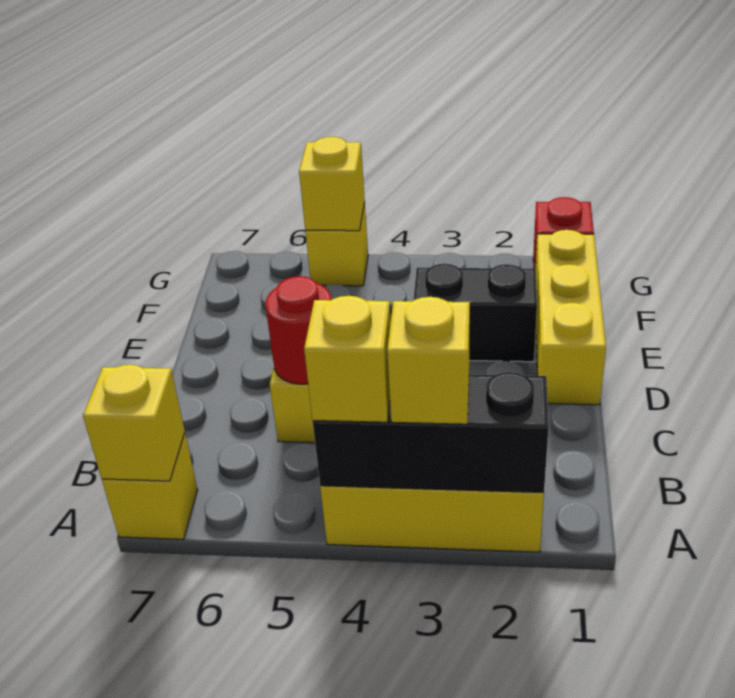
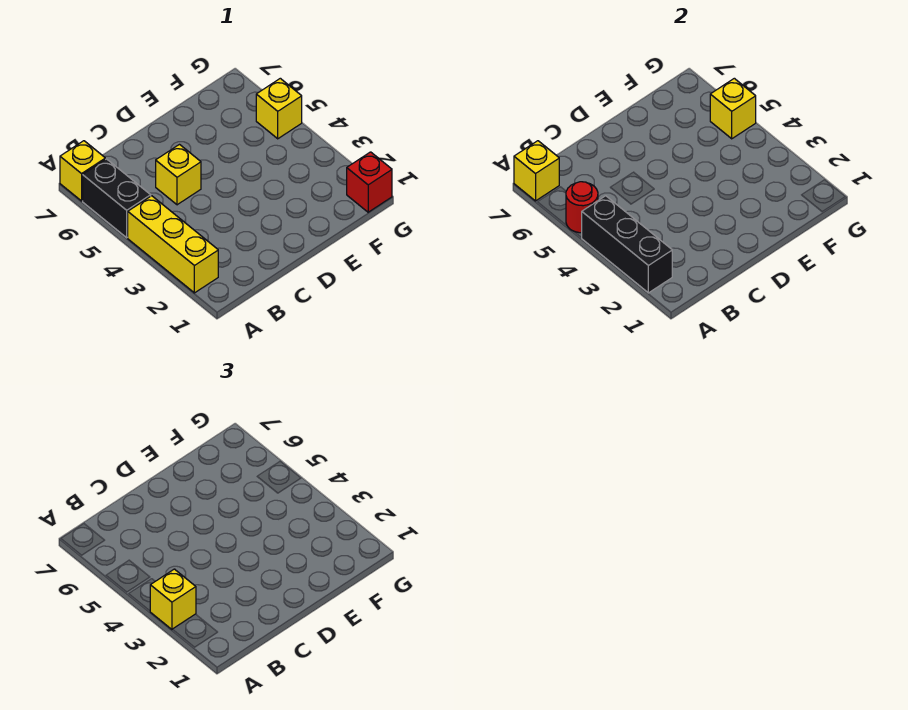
yellow 1x1 brick [304,296,391,422] -> none
red 1x1 round brick [266,276,331,384] -> red 1x1 round brick moved to [566,182,598,233]
yellow 1x3 brick [535,230,606,405] -> none
black 1x2 brick [413,264,537,362] -> black 1x2 brick moved to [83,159,151,238]

